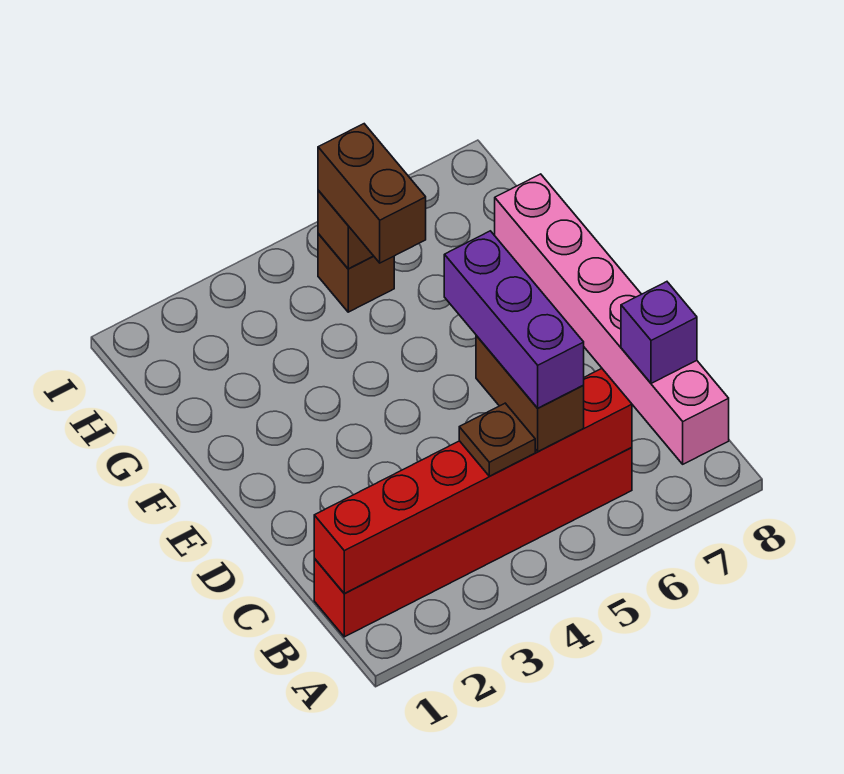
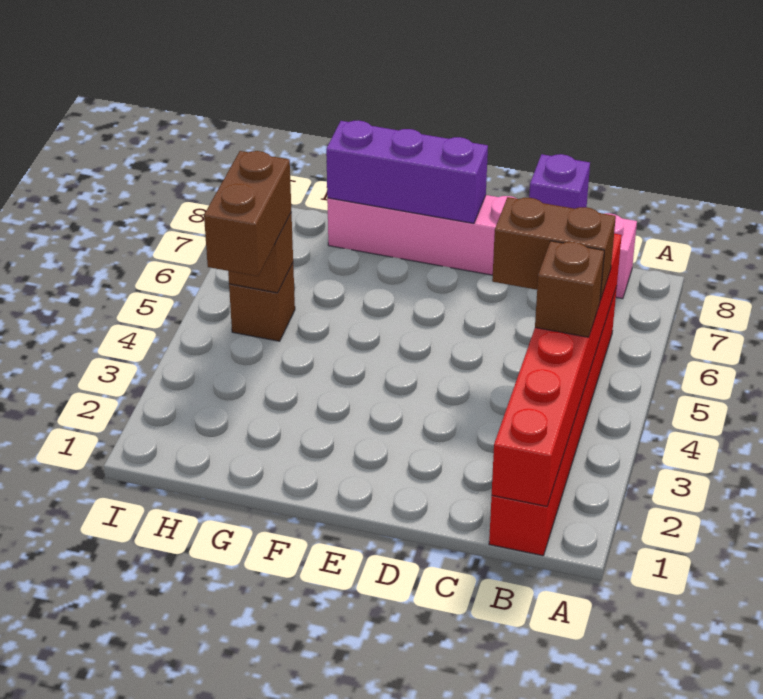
brown 1x1 plate [459,403,535,476] -> brown 1x1 brick [535,241,604,337]
purple 1x3 brick [444,231,584,408] -> purple 1x3 brick moved to [326,120,488,223]
brown 1x2 brick [318,124,426,263] -> brown 1x2 brick turned to [204,151,291,276]

